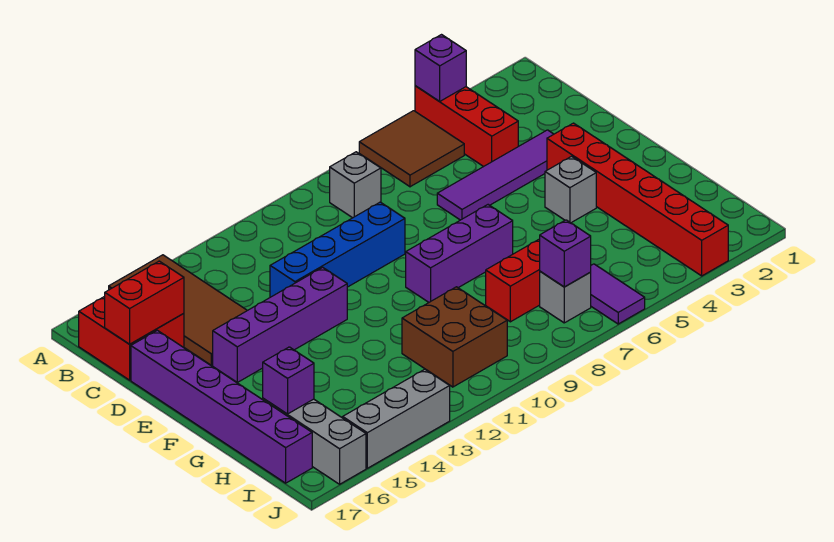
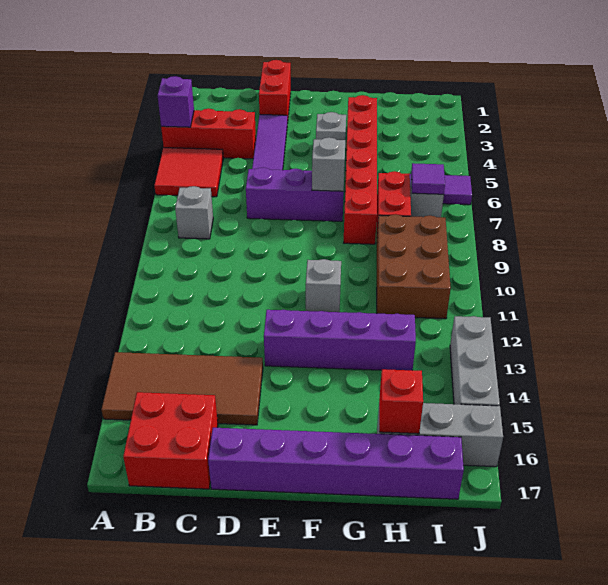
brown 2x2 tile [359,111,464,187] -> red 2x2 tile [154,148,223,197]
red 1x2 brick [105,261,184,344] -> red 1x2 brick moved to [259,60,291,123]
blue 1x4 brick [270,202,405,297] -> none
red 1x6 brick [547,123,728,276] -> red 1x6 brick turned to [344,95,377,244]
purple 1x4 brick [213,267,347,382] -> purple 1x4 brick turned to [264,310,416,370]
purple 1x3 brick [406,205,513,302] -> purple 1x3 brick turned to [246,168,344,221]
none -> grey 1x1 brick [312,137,345,191]
none -> grey 1x1 brick [306,259,341,312]
brown 2x2 brick [402,287,507,387] -> brown 2x3 brick [377,214,451,319]
purple 1x1 brick [263,347,314,414] -> red 1x1 brick [379,369,423,434]
purple 1x1 brick [540,220,591,287] -> purple 1x1 tile [411,163,445,194]

